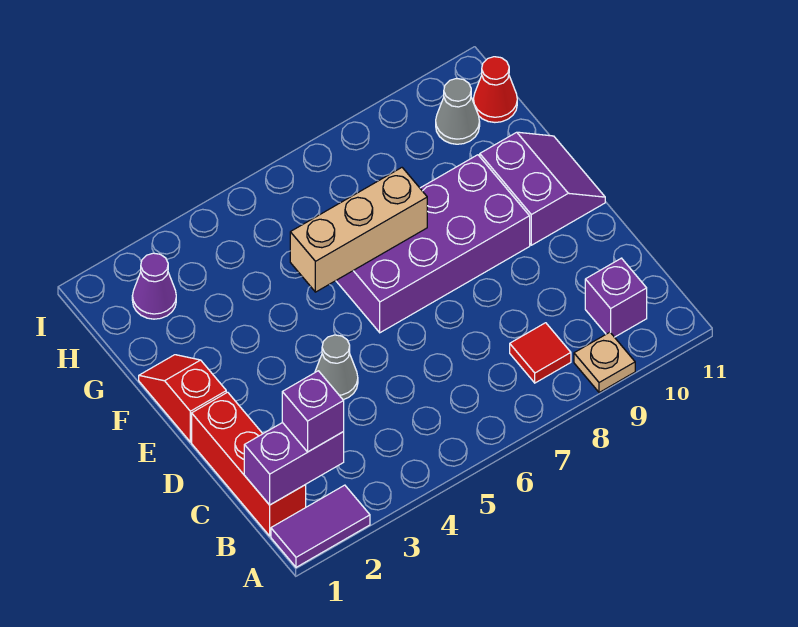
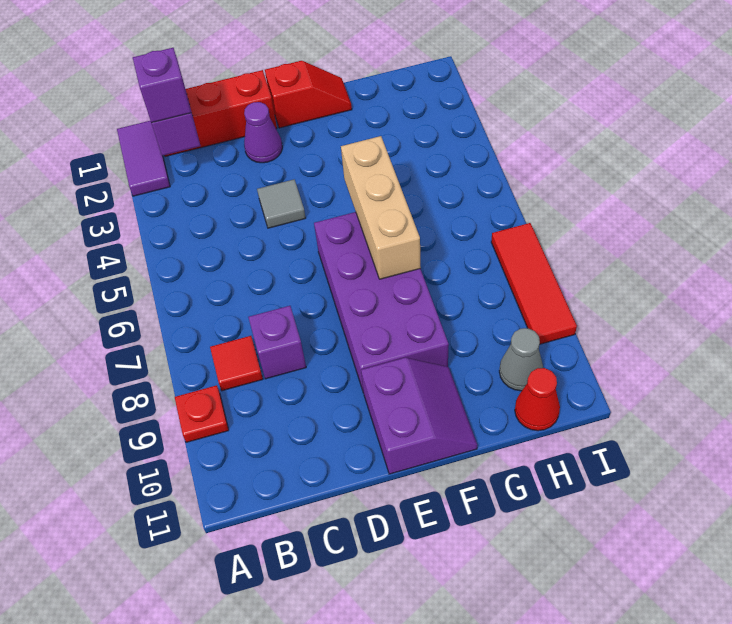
tan 1x1 plate [574,332,635,393] -> red 1x1 plate [175,385,229,442]
purple 1x1 brick [585,258,647,337] -> purple 1x1 brick moved to [248,306,306,379]
grey 1x1 cone [315,335,358,400] -> grey 1x1 tile [257,179,306,228]
purple 2x2 slope [480,132,605,245] -> purple 2x2 slope turned to [361,358,477,474]
purple 1x1 cone [132,253,176,319] -> purple 1x1 cone moved to [244,102,282,163]
none -> red 1x3 tile [491,223,577,344]

